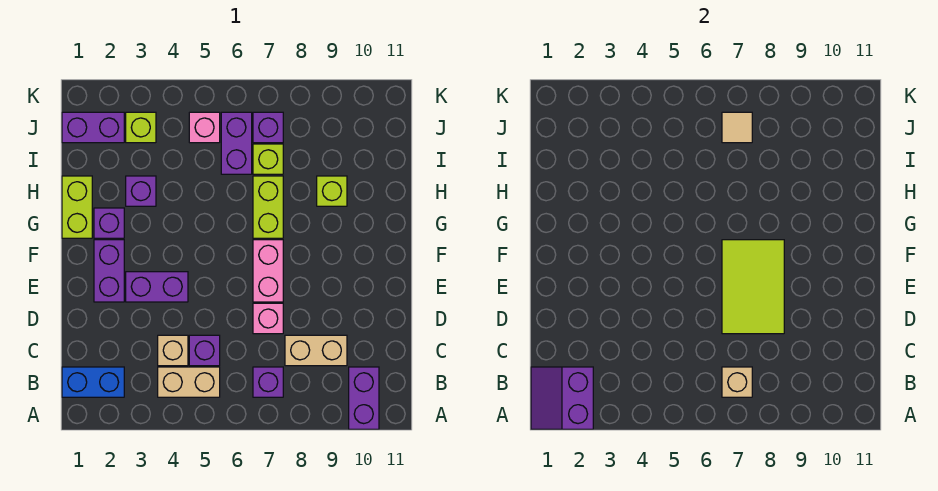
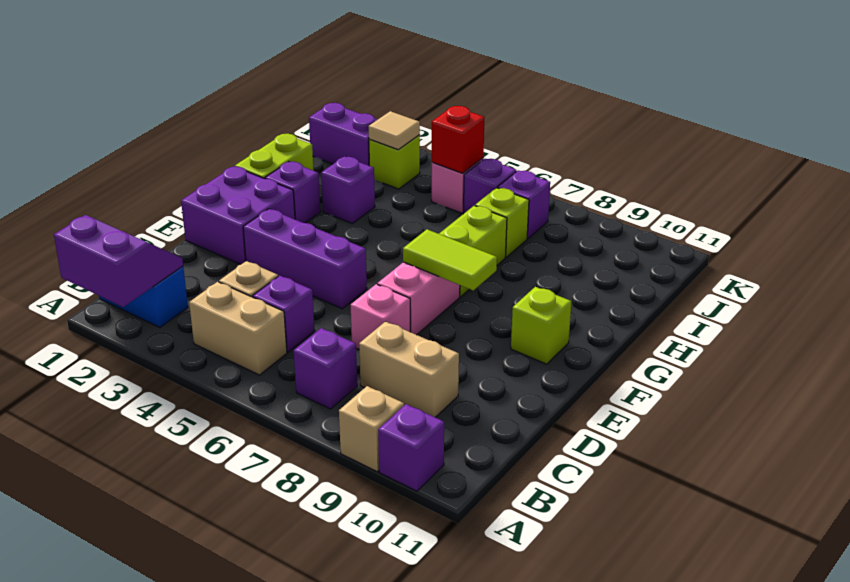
purple 2x2 slope [531,367,593,429] -> purple 2x2 slope turned to [54,215,183,307]
purple 1x2 brick [349,367,379,429] -> purple 1x1 brick [378,404,444,491]
tan 1x1 brick [722,367,752,397] -> tan 1x1 brick moved to [339,386,404,471]
lime 2x3 tile [722,240,784,334] -> lime 1x2 tile [403,229,497,290]
purple 1x2 brick [94,240,124,302] -> purple 2x2 brick [181,166,295,264]
purple 1x2 brick [126,272,188,302] -> purple 1x3 brick [243,209,367,309]
lime 1x1 brick [317,176,347,206] -> lime 1x1 brick moved to [511,287,572,364]
purple 1x2 brick [221,112,252,174] -> purple 1x1 brick [463,159,516,214]
none -> red 1x1 brick [432,106,485,173]
tan 1x1 tile [722,112,752,143] -> tan 1x1 tile moved to [368,111,420,150]

